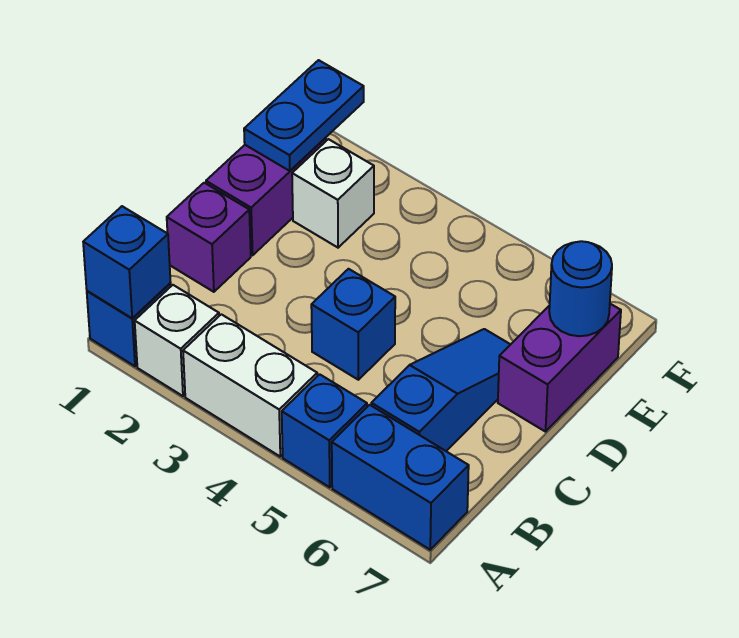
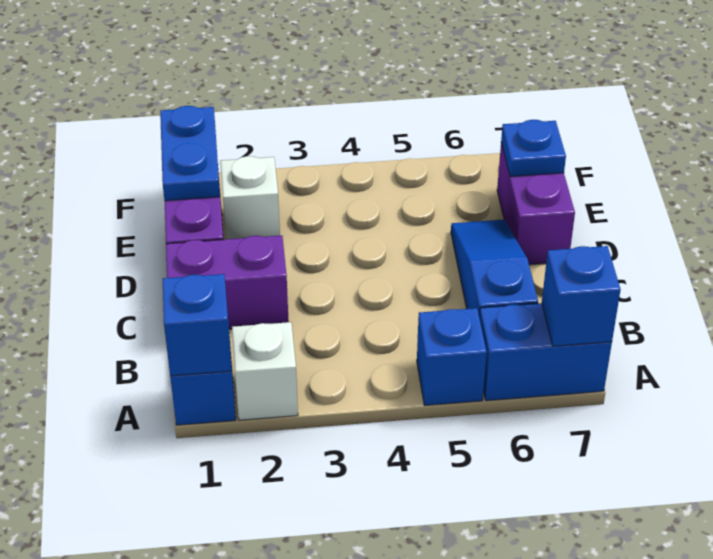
white 1x2 brick [183,314,317,456] -> none
purple 1x1 brick [167,183,251,292] -> purple 1x2 brick [166,235,289,329]
blue 1x1 brick [311,269,395,380] -> blue 1x1 brick moved to [542,246,621,346]
blue 1x1 round brick [549,241,612,336] -> blue 1x1 plate [501,120,566,177]

